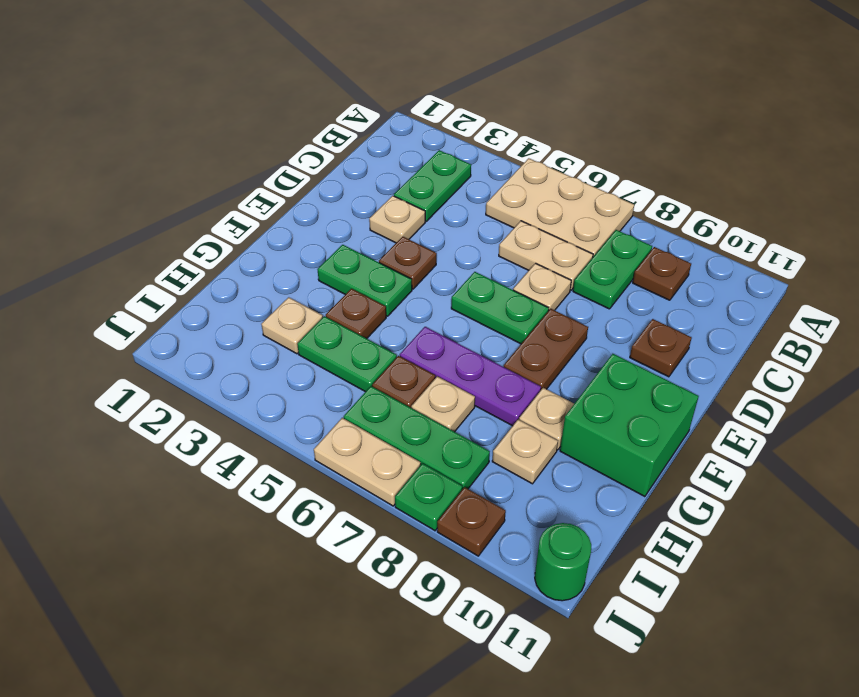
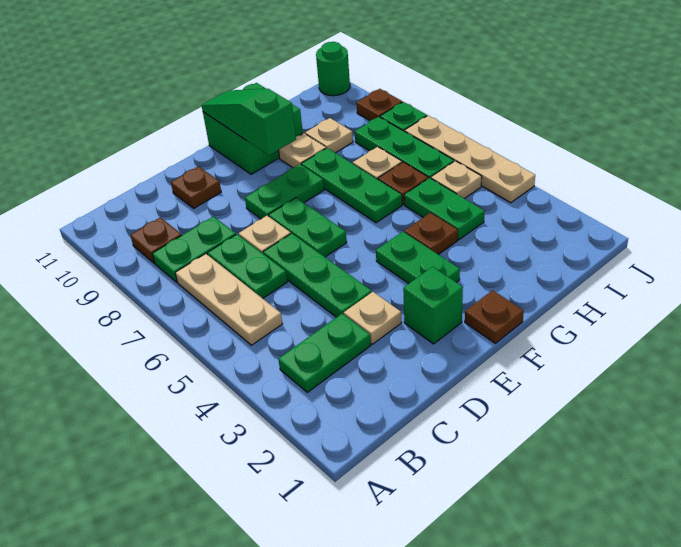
tan 2x3 plate [486,158,634,257] -> tan 1x3 plate [175,254,282,345]
tan 1x2 plate [499,221,593,290] -> green 1x2 plate [208,234,287,298]
none -> green 1x3 plate [263,233,372,317]
none -> green 1x1 brick [403,267,463,344]
brown 1x1 plate [379,237,437,289] -> brown 1x1 plate moved to [465,290,524,343]
brown 1x2 plate [504,309,588,390] -> green 1x2 plate [245,164,324,219]
none -> green 1x3 slope [202,89,296,155]
purple 1x3 plate [400,327,541,426] -> green 1x3 plate [302,148,402,223]
tan 1x1 plate [261,297,323,354] -> tan 1x1 plate moved to [431,161,482,199]
tan 1x2 plate [314,418,421,506] -> tan 1x4 plate [405,116,535,203]

